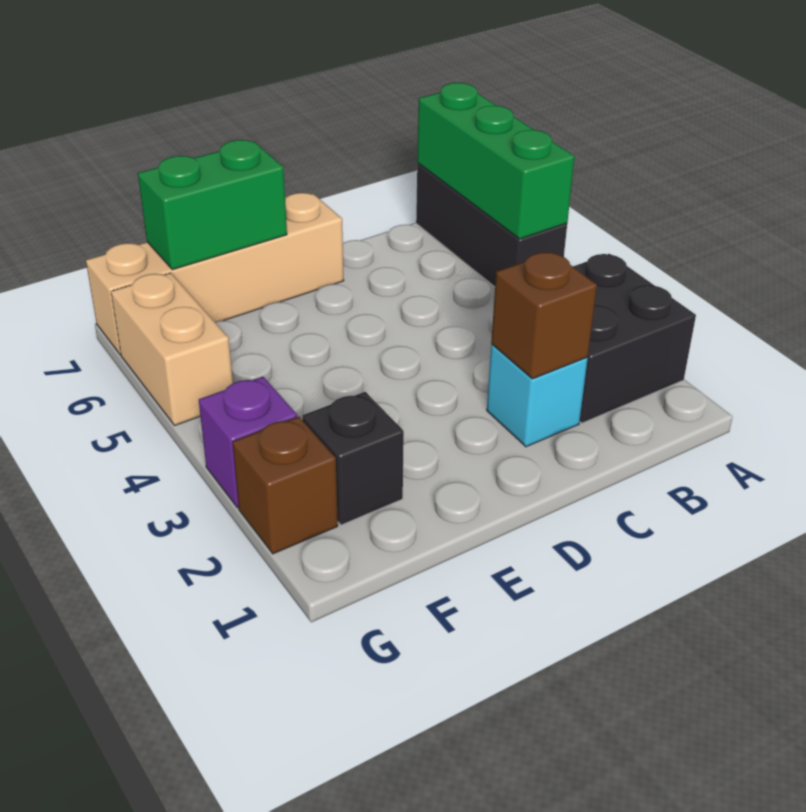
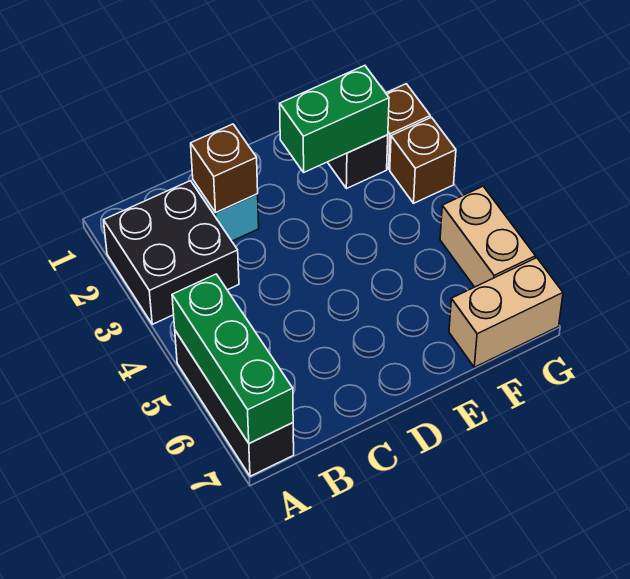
tan 1x4 brick [86,193,344,355] -> tan 1x2 brick [449,258,563,367]
green 1x2 brick [138,140,287,270] -> green 1x2 brick moved to [280,66,389,172]
purple 1x1 brick [199,377,297,508] -> brown 1x1 brick [390,117,456,203]

